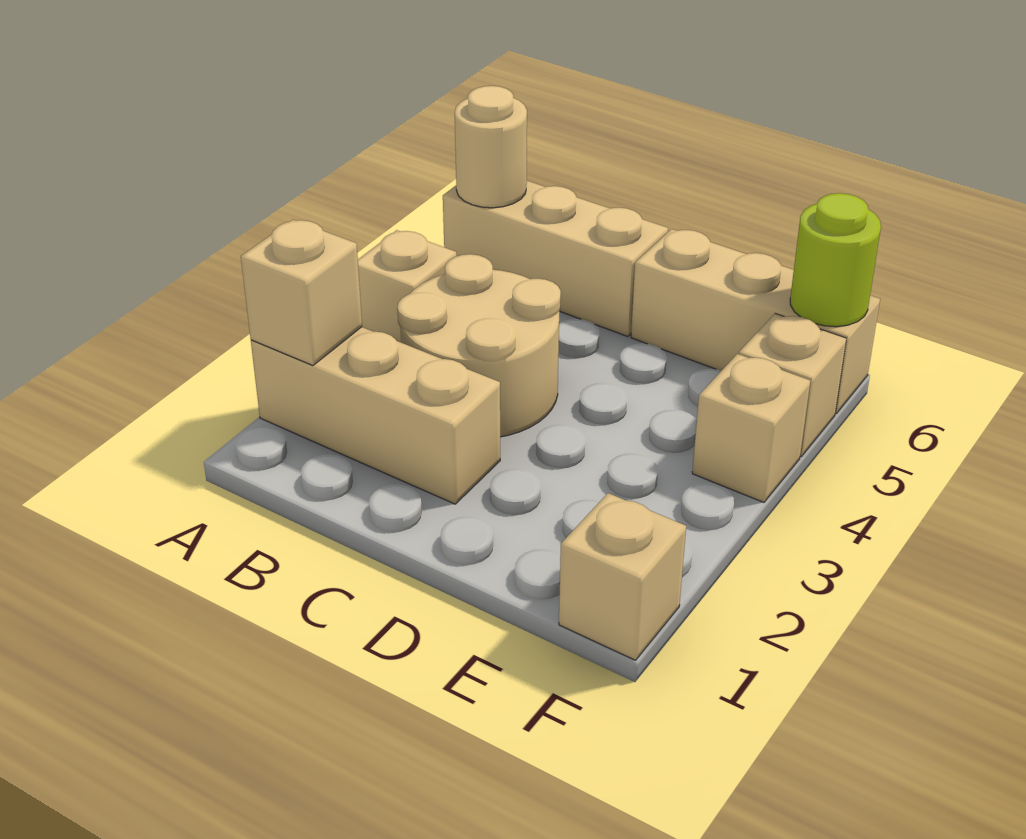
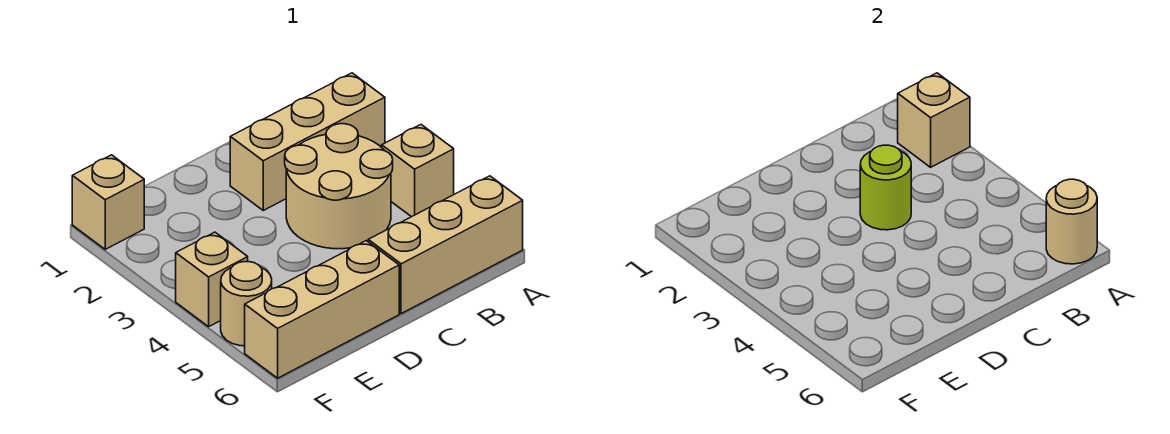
tan 1x1 brick [739,314,846,456] -> tan 1x1 round brick [221,262,272,346]
lime 1x1 round brick [790,193,881,327] -> lime 1x1 round brick moved to [860,145,911,230]

